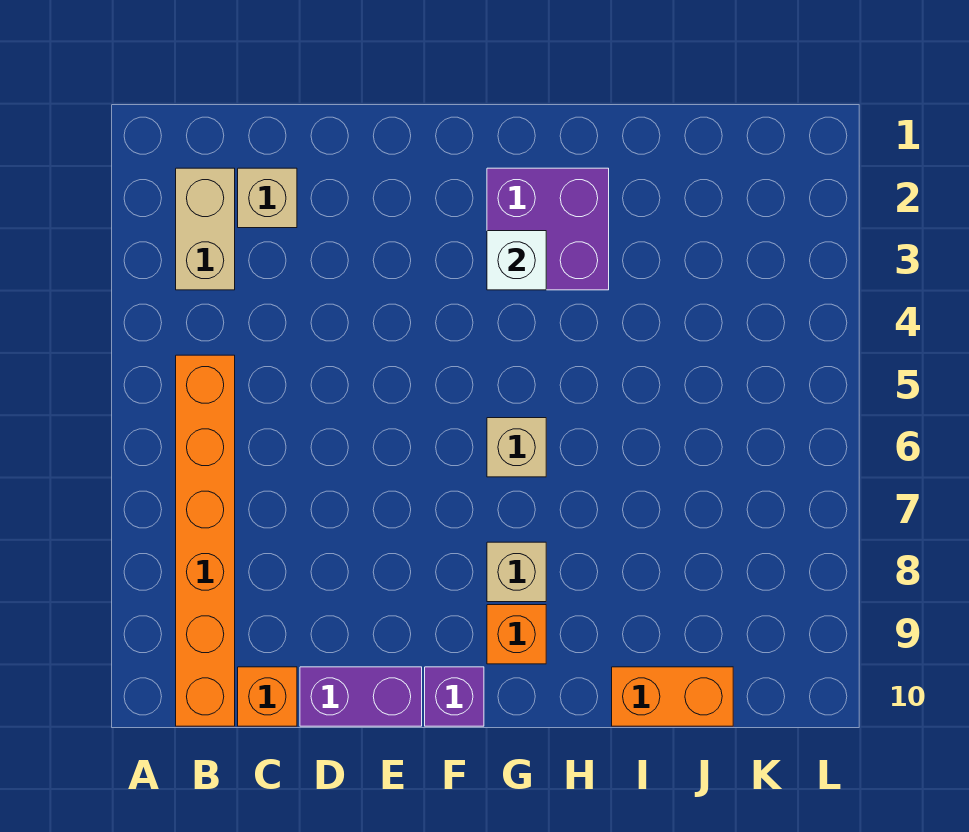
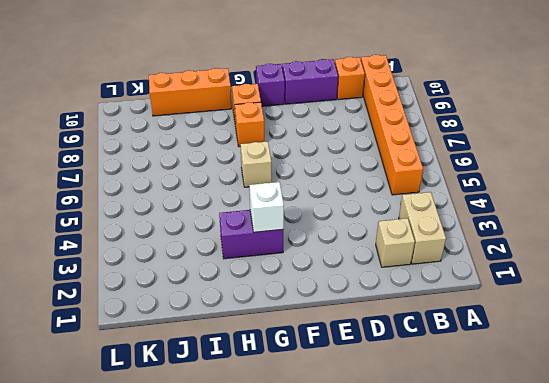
purple 2x2 brick [487,168,609,290] -> purple 1x2 brick [219,210,283,259]
tan 1x1 brick [487,542,546,602] -> orange 1x1 brick [235,102,265,147]
orange 1x2 brick [612,667,733,726] -> orange 1x3 brick [149,68,232,116]

